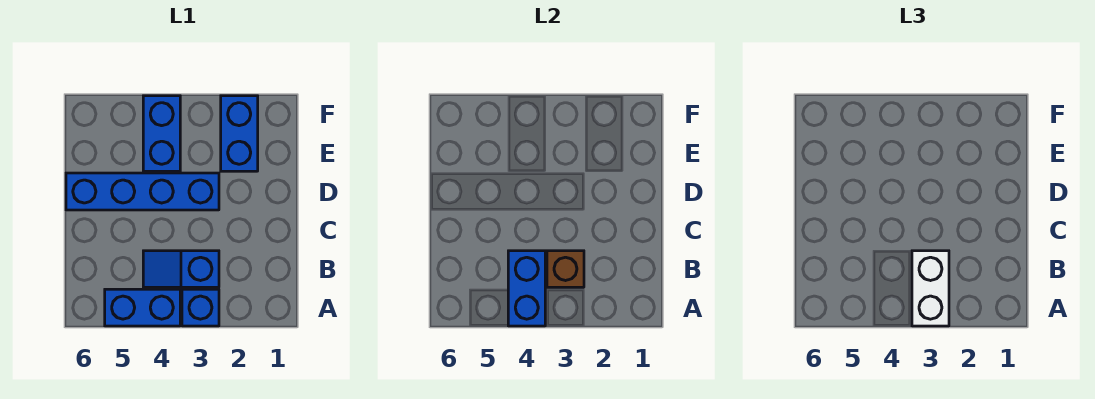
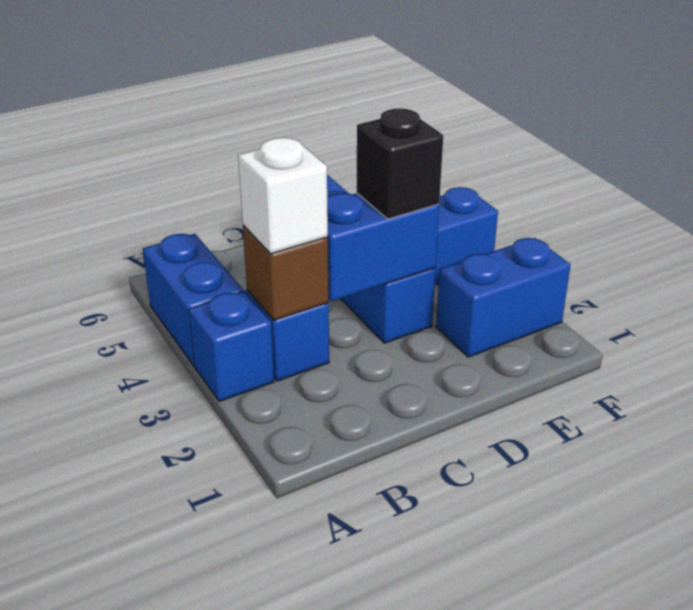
white 1x2 brick [912,251,949,326] -> white 1x1 brick [238,137,328,254]
blue 1x2 brick [508,251,545,326] -> blue 1x2 brick moved to [327,193,439,302]
none -> black 1x1 brick [357,108,443,219]

